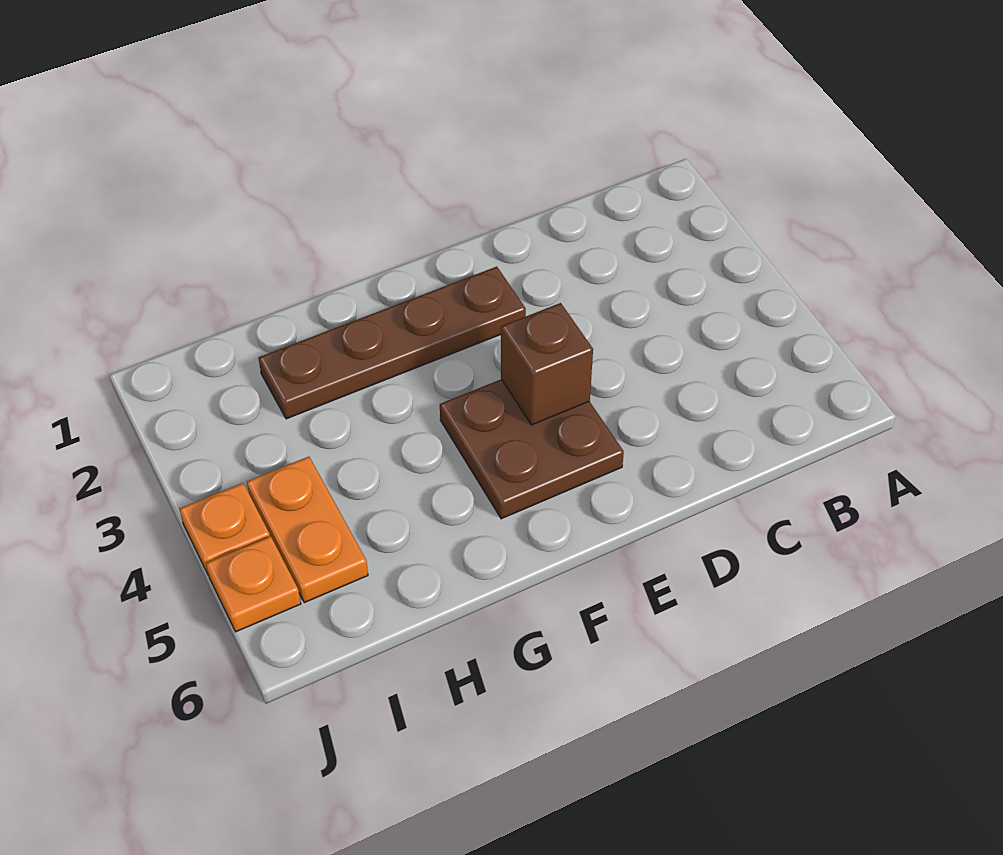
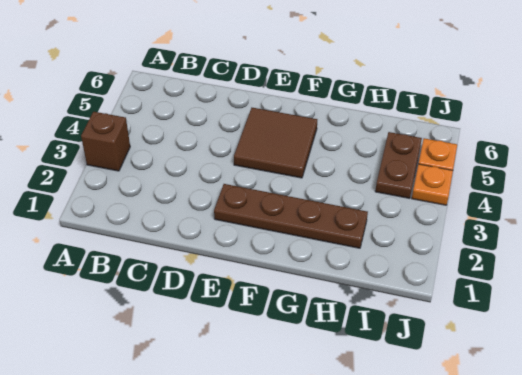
brown 2x2 plate [440,379,624,519] -> brown 2x2 tile [234,108,317,178]
brown 1x1 brick [501,303,593,425] -> brown 1x1 brick moved to [81,112,130,171]
orange 1x2 plate [247,457,368,603] -> brown 1x2 plate [375,132,422,198]

